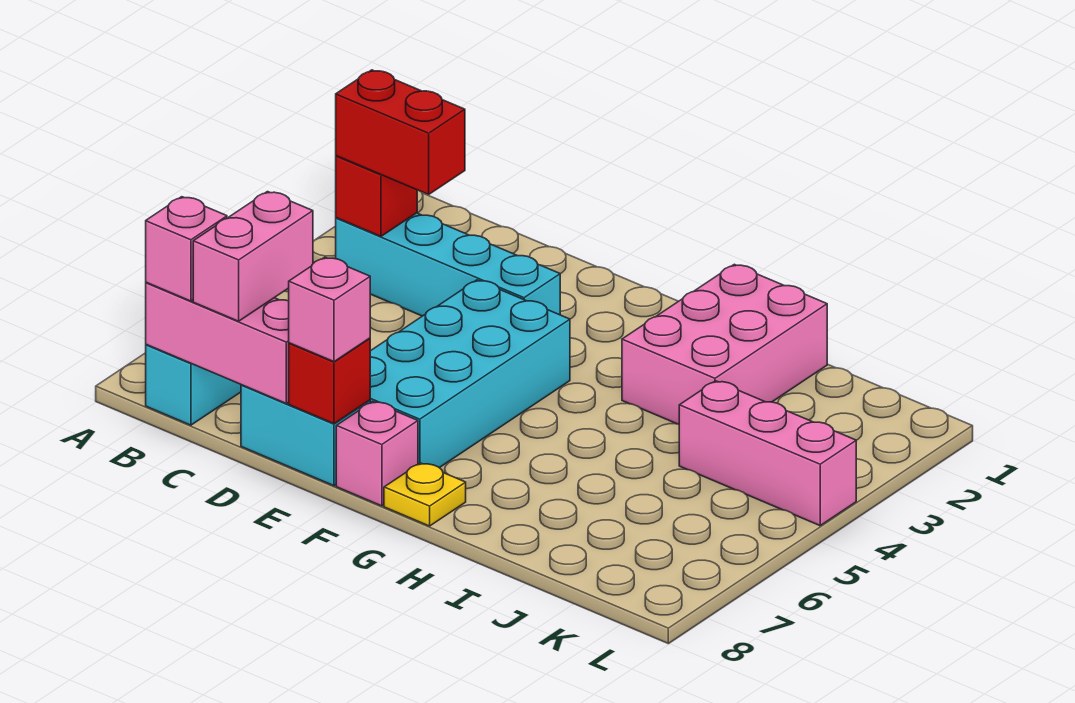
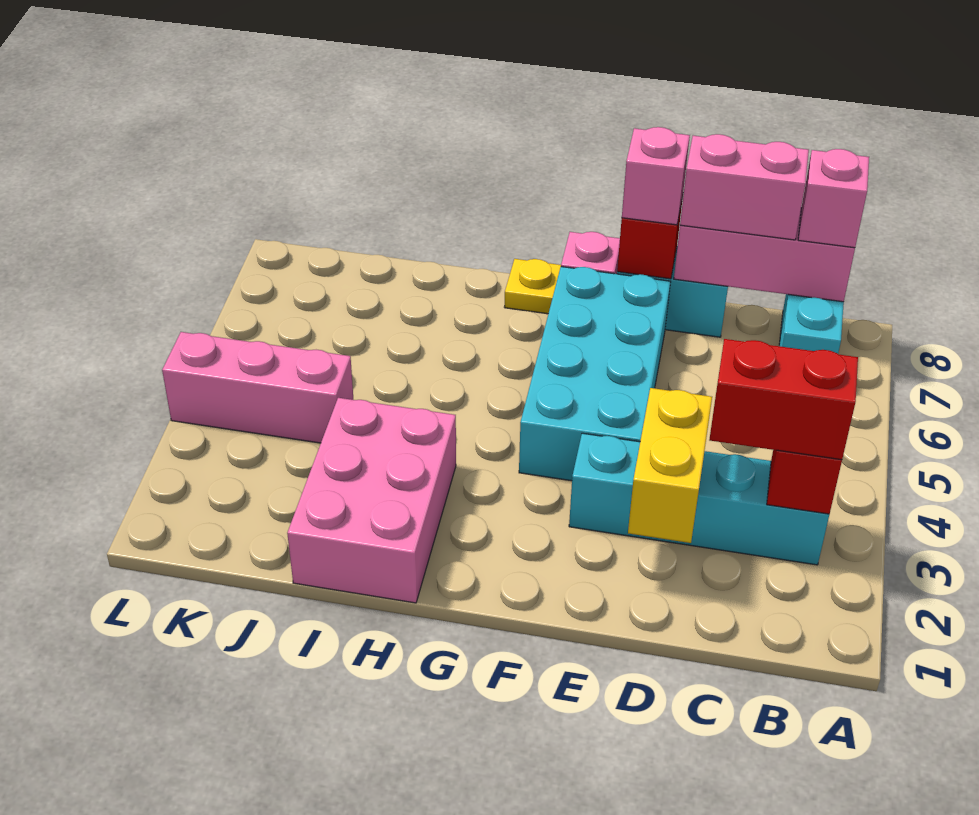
pink 1x2 brick [193,192,313,321] -> pink 1x2 brick turned to [680,134,809,240]
none -> yellow 1x2 brick [628,388,712,543]

